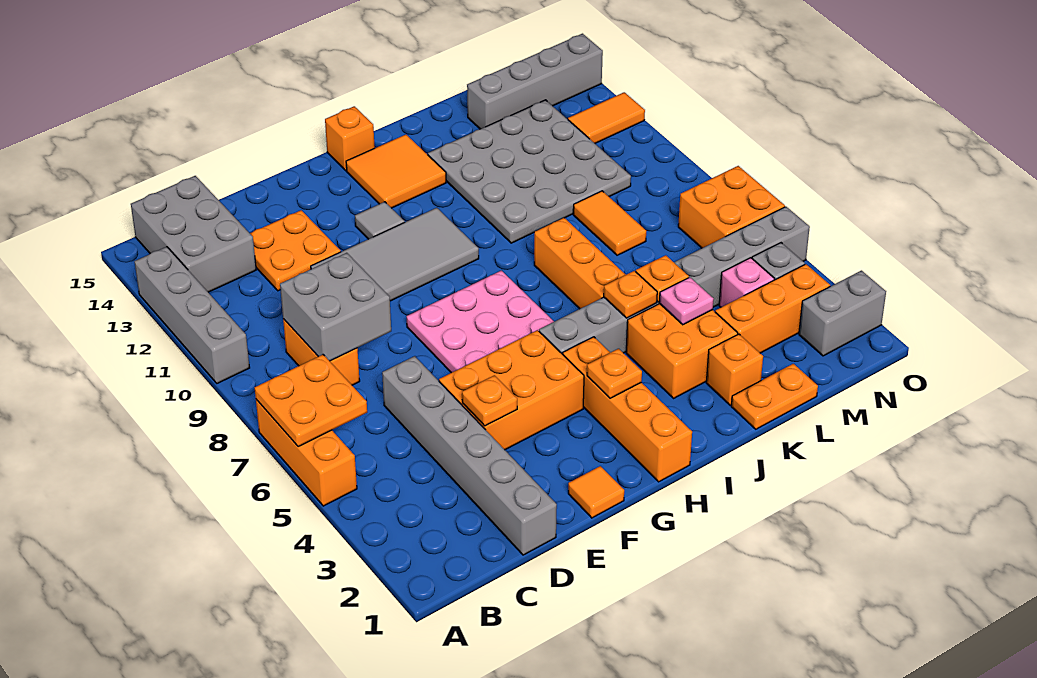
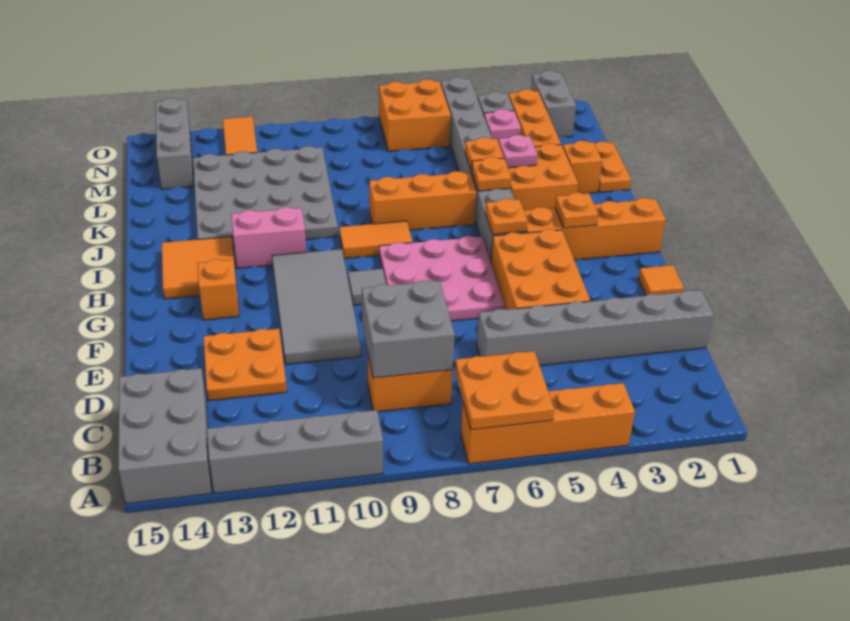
orange 1x3 brick [256,400,357,506] -> orange 1x4 brick [461,383,635,464]
grey 2x3 brick [131,176,256,292] -> grey 2x3 brick turned to [118,368,212,504]
orange 1x1 plate [462,375,517,426] -> orange 1x1 plate moved to [485,199,527,235]
grey 1x1 tile [355,202,405,239] -> grey 1x1 tile moved to [348,269,386,305]
orange 1x1 brick [325,106,375,171] -> orange 1x1 brick moved to [198,259,239,320]
none -> pink 1x2 brick [231,207,306,268]
orange 1x2 tile [573,191,646,255] -> orange 1x2 tile moved to [340,221,412,259]
grey 1x4 brick [467,34,603,129] -> grey 1x3 brick [155,98,194,189]

